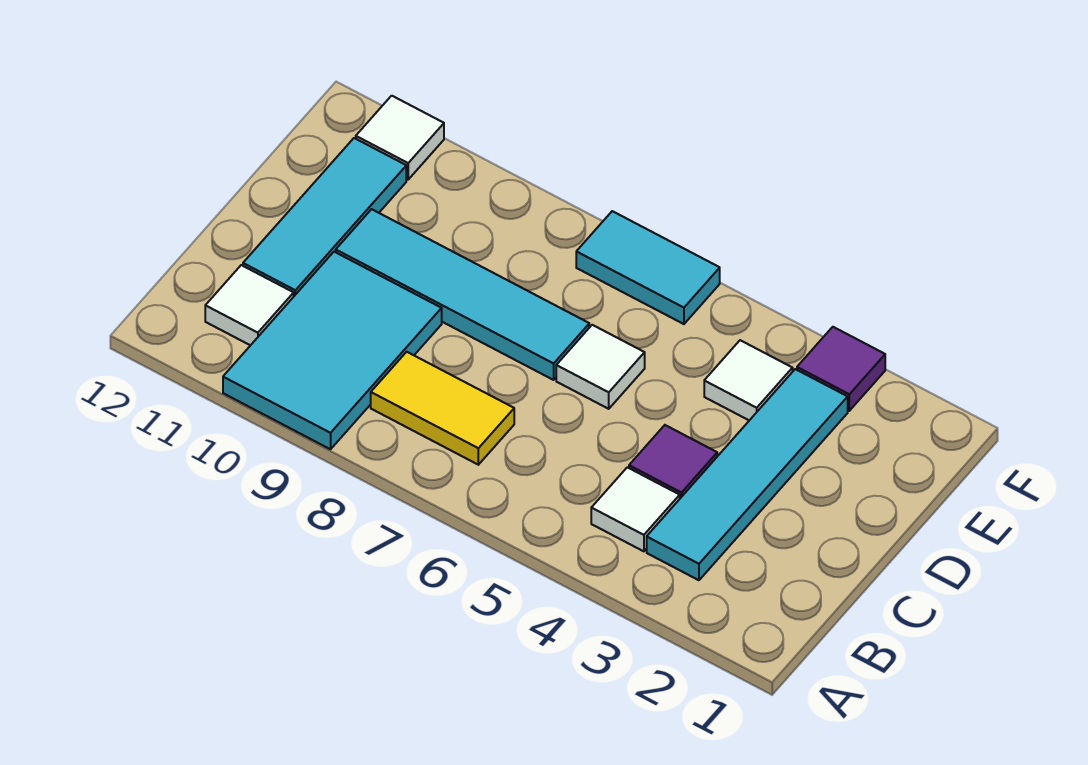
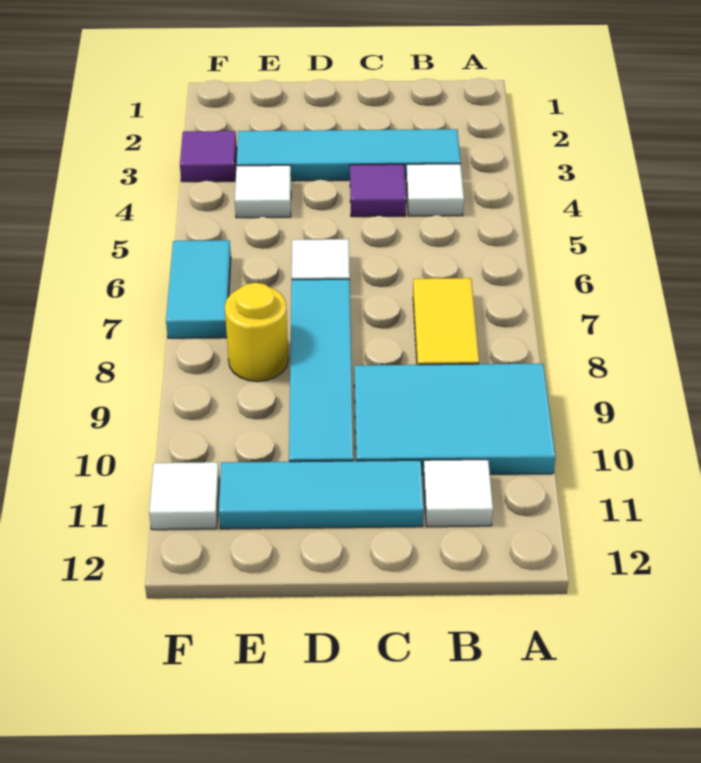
none -> yellow 1x1 round brick [225,283,288,382]

